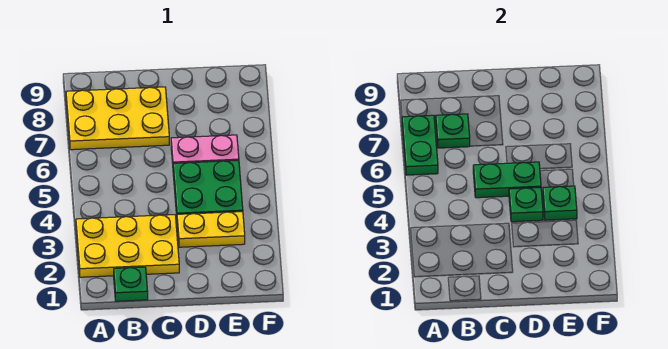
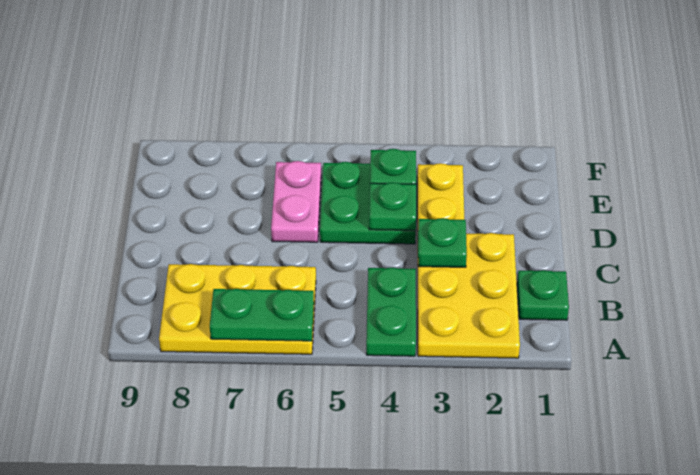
yellow 2x3 plate [66,87,169,150] -> yellow 2x3 plate turned to [159,264,316,354]
green 1x1 plate [436,114,470,148] -> green 1x1 plate moved to [418,218,467,267]
green 1x2 plate [473,162,541,198] -> green 1x2 plate moved to [366,268,416,356]

